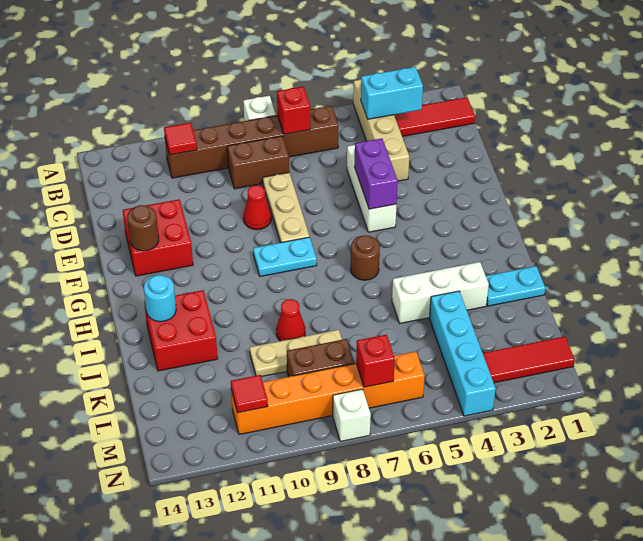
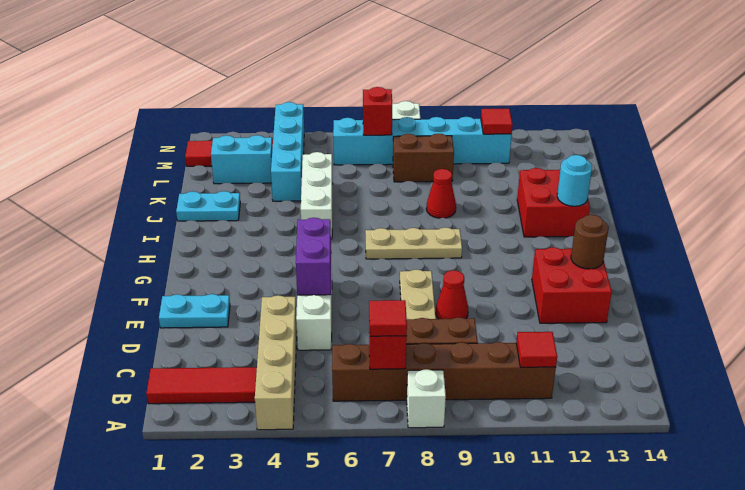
cyan 1x2 brick [361,67,423,119] -> cyan 1x2 brick moved to [211,135,273,184]
none -> red 1x1 tile [369,300,407,336]
cyan 1x2 plate [253,237,317,277] -> cyan 1x2 plate moved to [159,294,230,328]
brown 1x1 round brick [351,235,380,280] -> none
white 1x3 brick [392,262,489,323] -> white 1x3 brick turned to [301,152,333,239]
tan 1x3 plate [250,330,342,377] -> tan 1x3 plate moved to [365,227,462,259]
orange 1x6 brick [231,352,425,435] -> cyan 1x6 brick [333,117,512,165]

